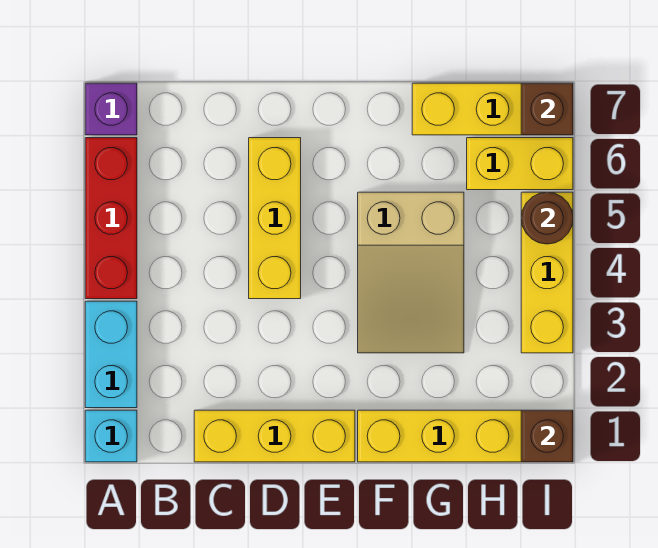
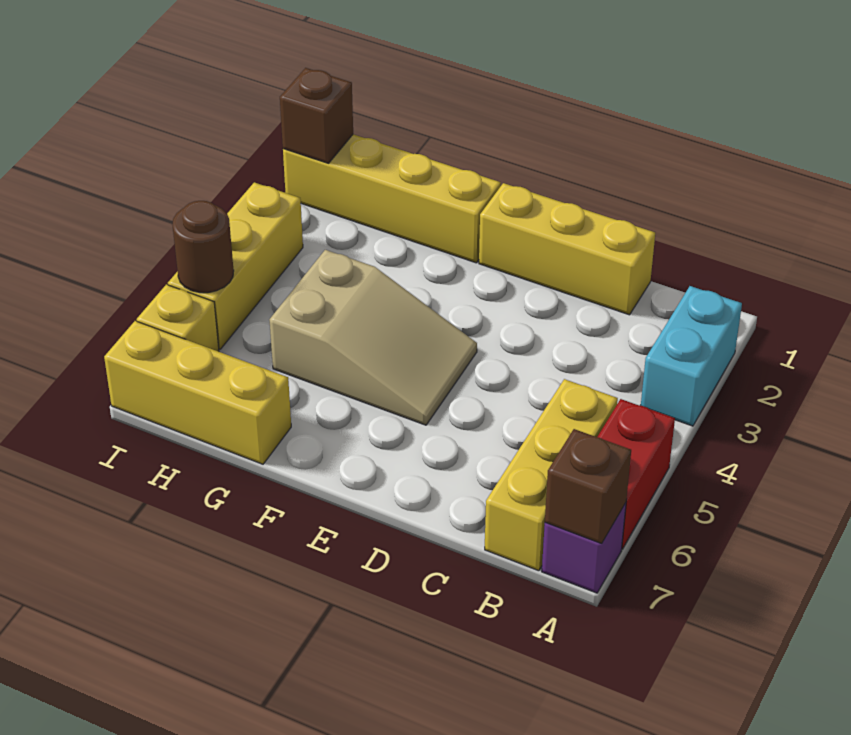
cyan 1x1 brick [85,410,137,462] -> none
red 1x3 brick [85,138,137,299] -> red 1x2 brick [598,399,675,549]
yellow 1x3 brick [249,138,301,299] -> yellow 1x3 brick moved to [485,379,618,571]
tan 2x3 slope [358,192,464,353] -> tan 2x3 slope turned to [269,250,477,425]
yellow 1x2 brick [467,138,573,190] -> yellow 1x1 brick [137,284,219,352]
brown 1x1 brick [521,83,573,135] -> brown 1x1 brick moved to [545,429,631,543]

